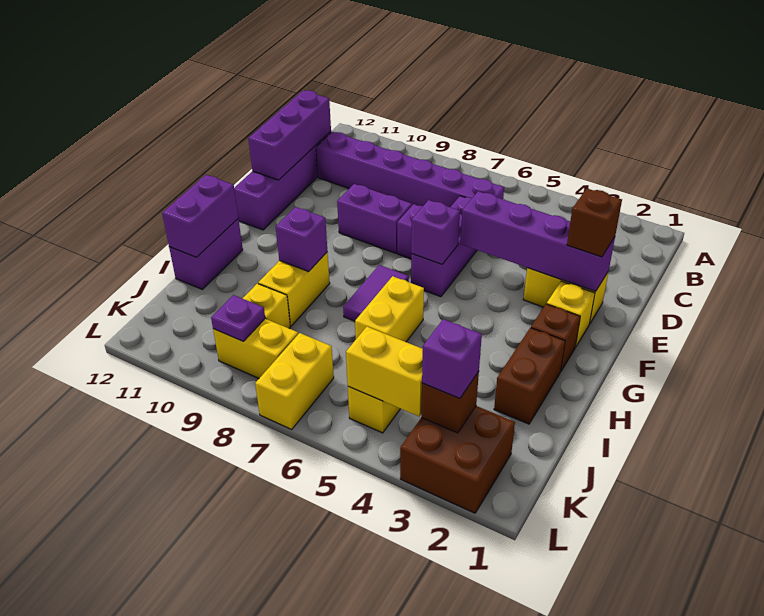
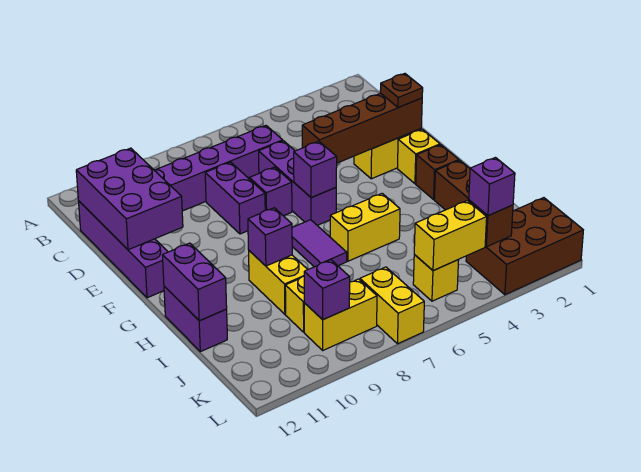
purple 1x3 brick [248,90,331,180] -> purple 2x3 brick [76,148,183,250]
purple 1x4 brick [461,191,615,292] -> brown 1x4 brick [302,93,422,163]
brown 1x1 brick [567,189,622,257] -> brown 1x1 plate [380,74,423,108]
purple 1x2 brick [337,184,412,253] -> purple 1x2 brick turned to [205,162,265,234]
yellow 1x2 brick [355,276,424,342] -> yellow 1x2 brick turned to [330,194,400,261]
brown 2x2 brick [400,406,515,513] -> brown 2x3 brick [466,198,583,295]
purple 1x1 plate [211,295,265,341] -> purple 1x1 brick [304,260,350,320]

